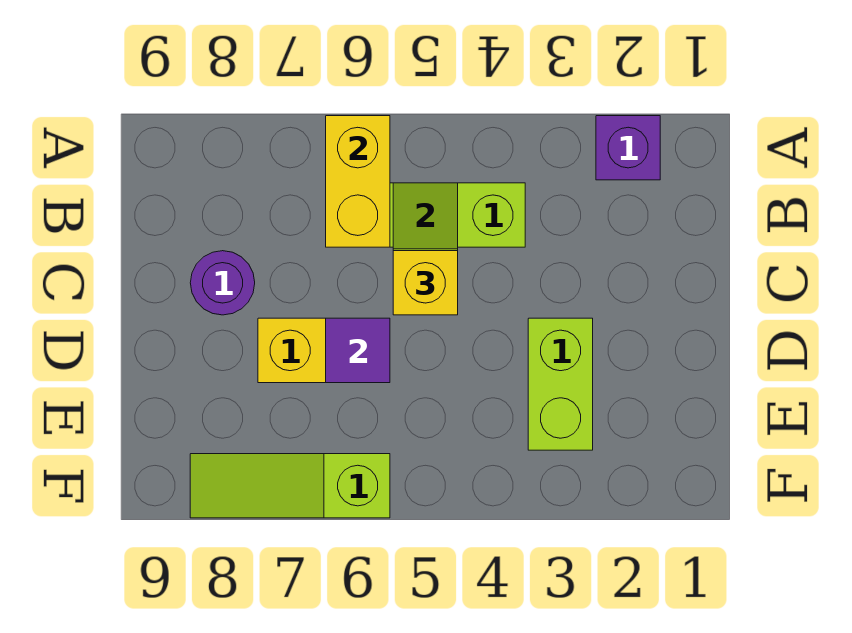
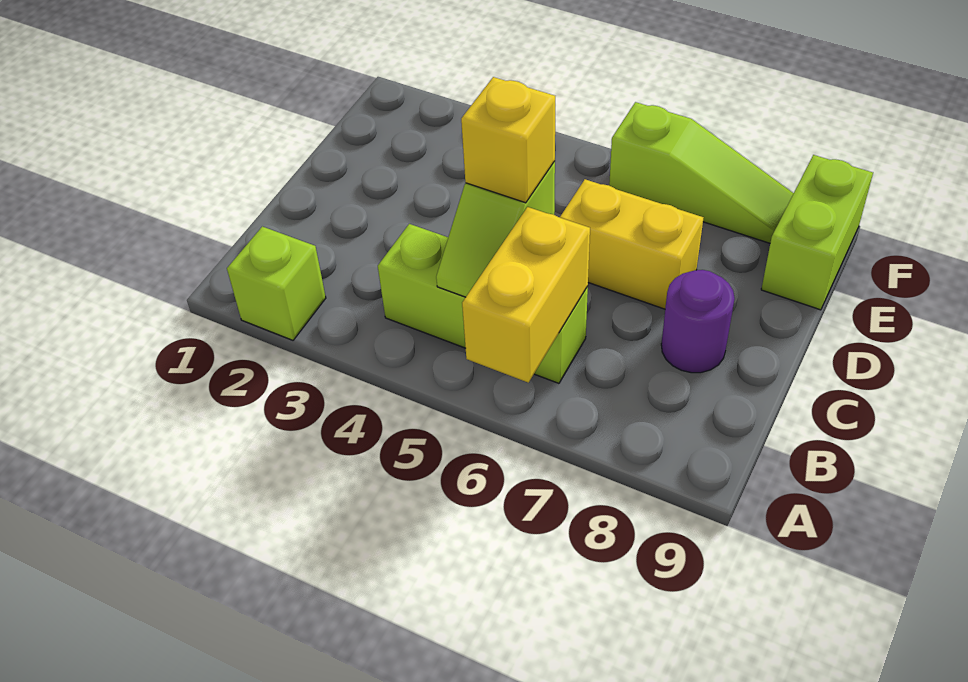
purple 1x1 brick [596,116,660,180] -> lime 1x1 brick [227,226,326,340]
lime 1x2 brick [528,318,593,450] -> lime 1x2 brick moved to [761,155,873,310]
purple 1x1 tile [326,318,390,383] -> none

